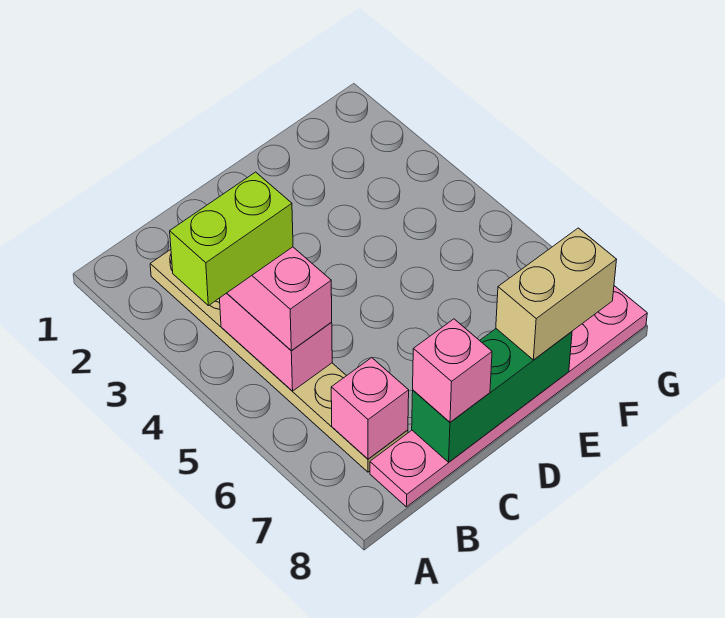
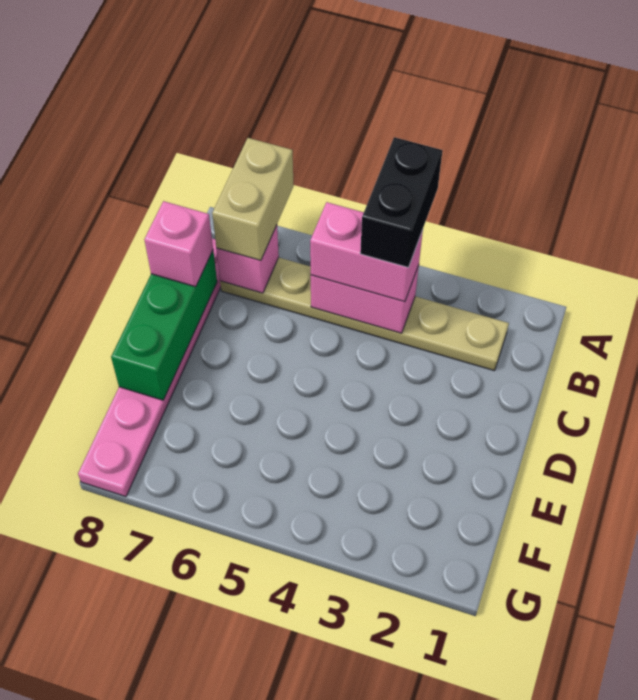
lime 1x2 brick [170,172,293,306] -> black 1x2 brick [360,137,442,268]
tan 1x2 brick [496,228,617,360] -> tan 1x2 brick moved to [212,138,294,261]

